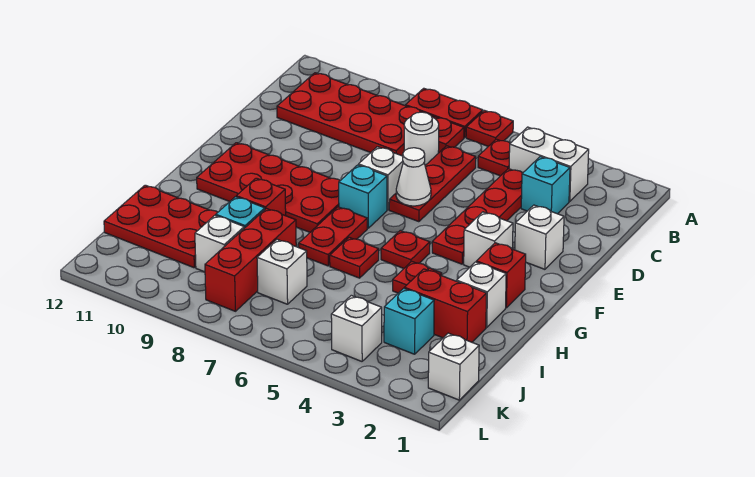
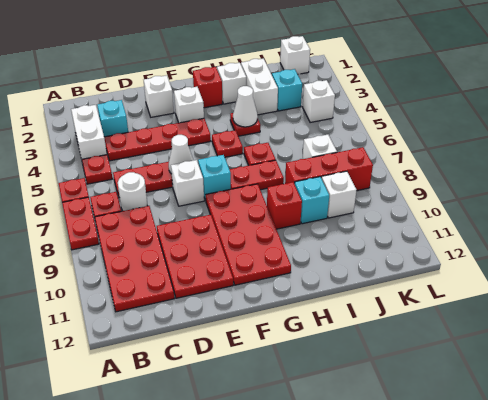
none -> white 1x1 cone [233,86,258,127]
red 1x2 brick [404,269,486,342] -> white 1x2 brick [241,59,278,115]
red 2x3 plate [104,185,218,268] -> red 2x3 plate moved to [157,215,233,298]

